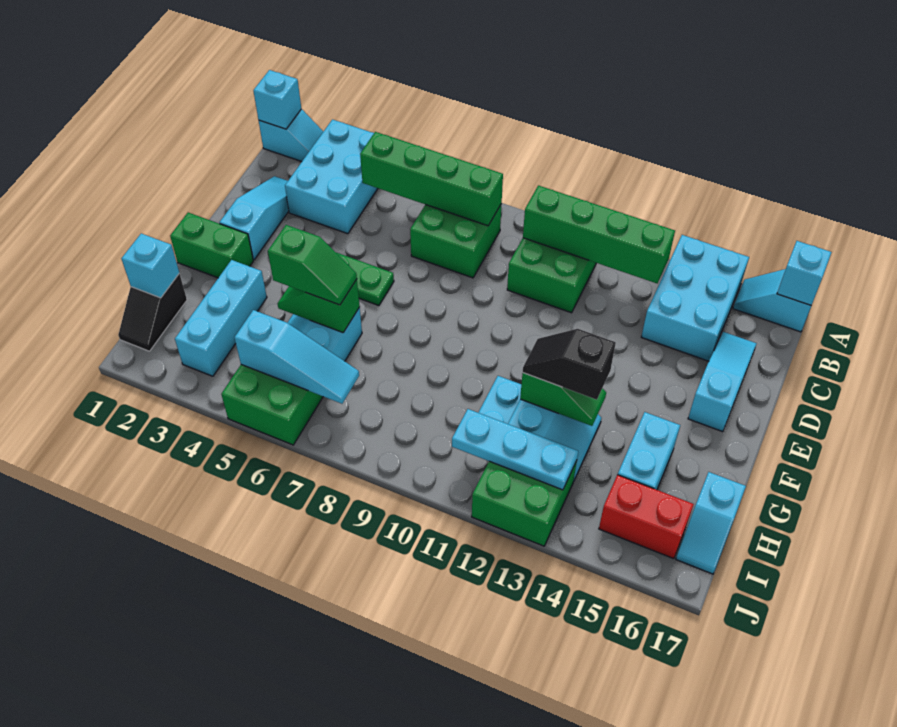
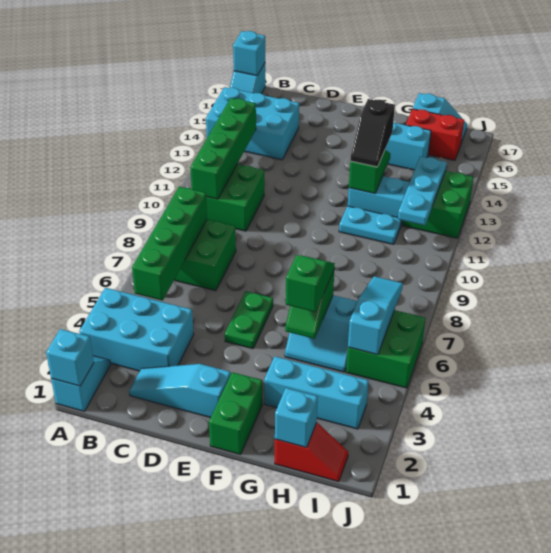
cyan 1x3 slope [688,332,757,432] -> none
black 1x2 slope [118,274,187,351] -> red 1x2 slope [275,423,348,482]
red 1x2 brick [599,475,694,559] -> red 1x2 brick turned to [406,109,464,160]

